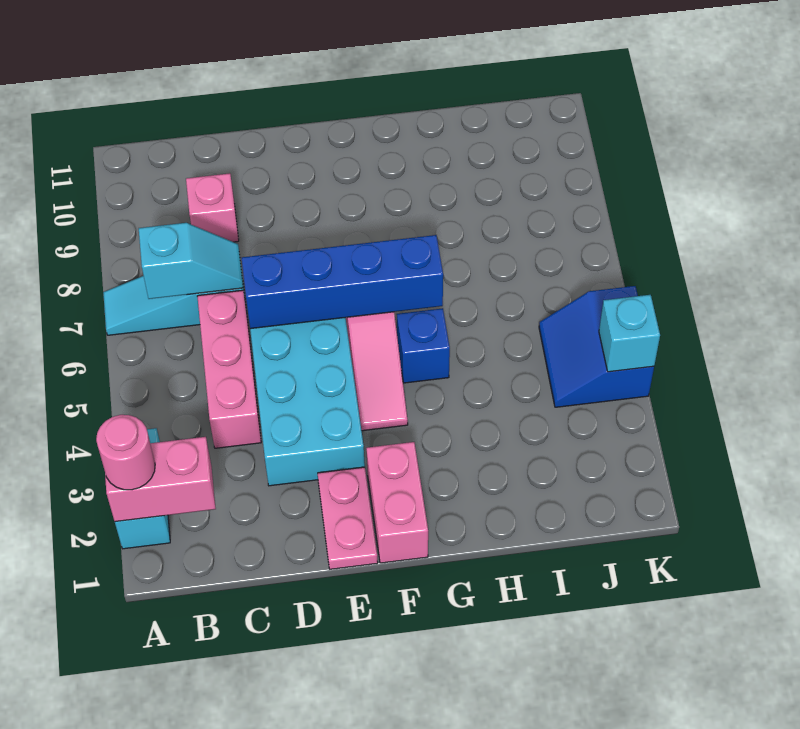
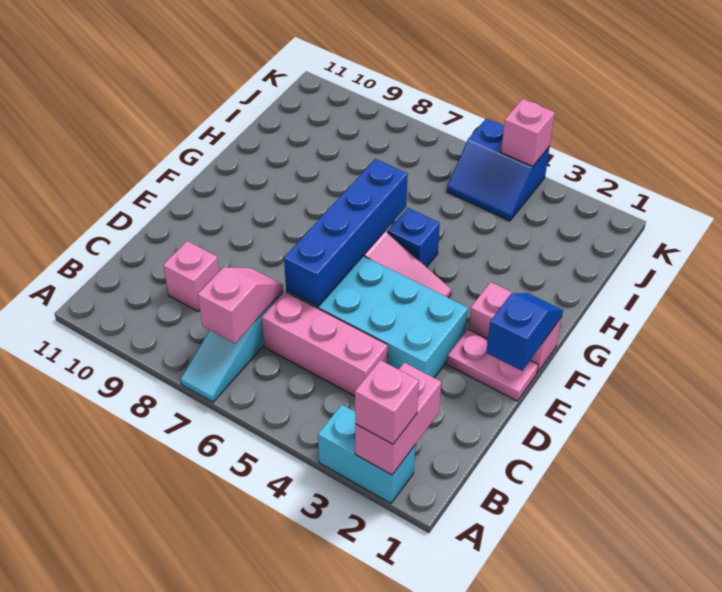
pink 1x1 round brick [96,415,155,490] -> pink 1x1 brick [355,360,419,444]
cyan 1x2 slope [139,223,243,299] -> pink 1x2 slope [198,267,283,343]
none -> blue 1x2 slope [486,293,563,371]
cyan 1x1 brick [599,295,660,372] -> pink 1x1 brick [501,99,555,166]

